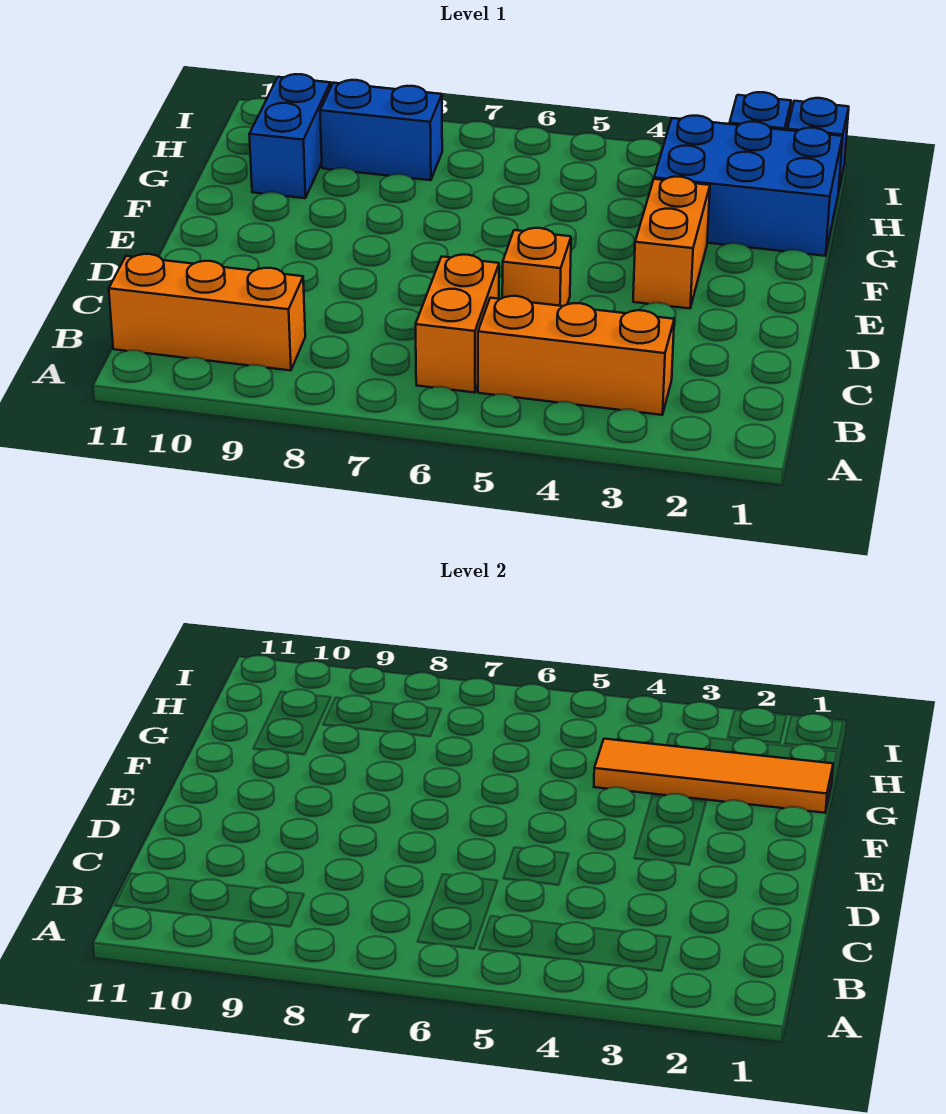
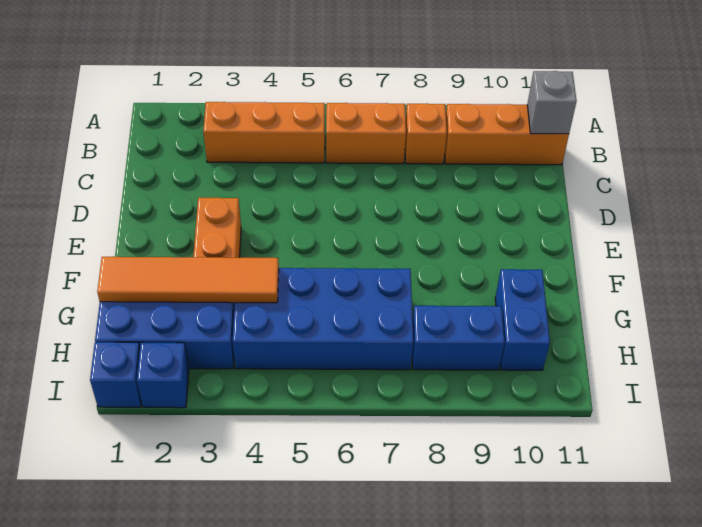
orange 1x2 brick [416,255,499,393] -> orange 1x2 brick turned to [326,103,406,164]
none -> grey 1x1 brick [527,71,577,134]
orange 1x1 brick [502,228,571,306] -> orange 1x1 brick moved to [405,103,447,164]
none -> blue 2x4 brick [233,268,413,370]

